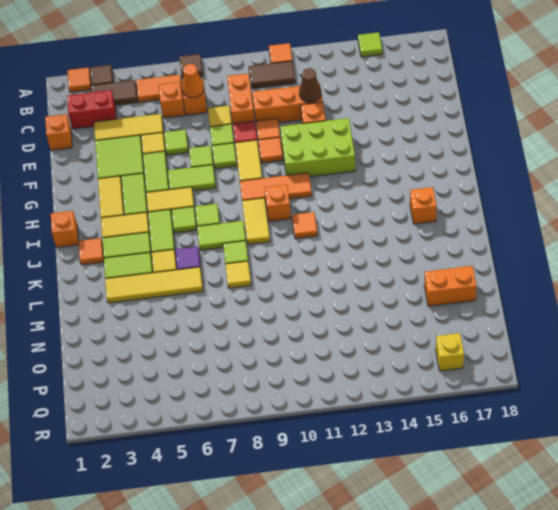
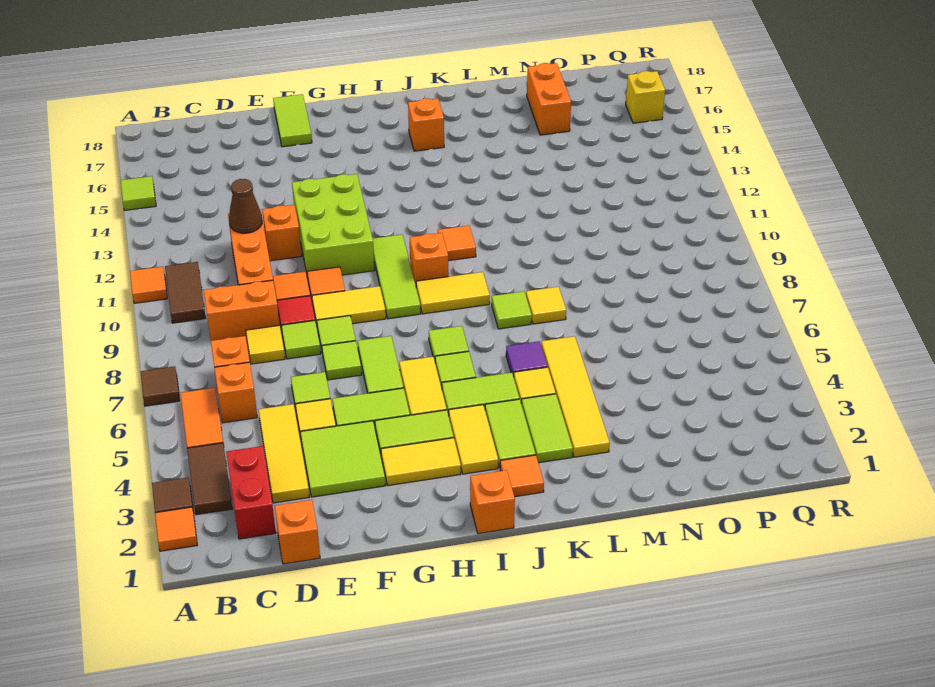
orange 1x1 cone [182,64,204,98] -> none
orange 1x3 tile [240,173,312,202] -> lime 1x3 tile [373,235,421,319]
lime 1x2 tile [197,221,246,250] -> lime 1x2 tile moved to [273,94,312,147]

